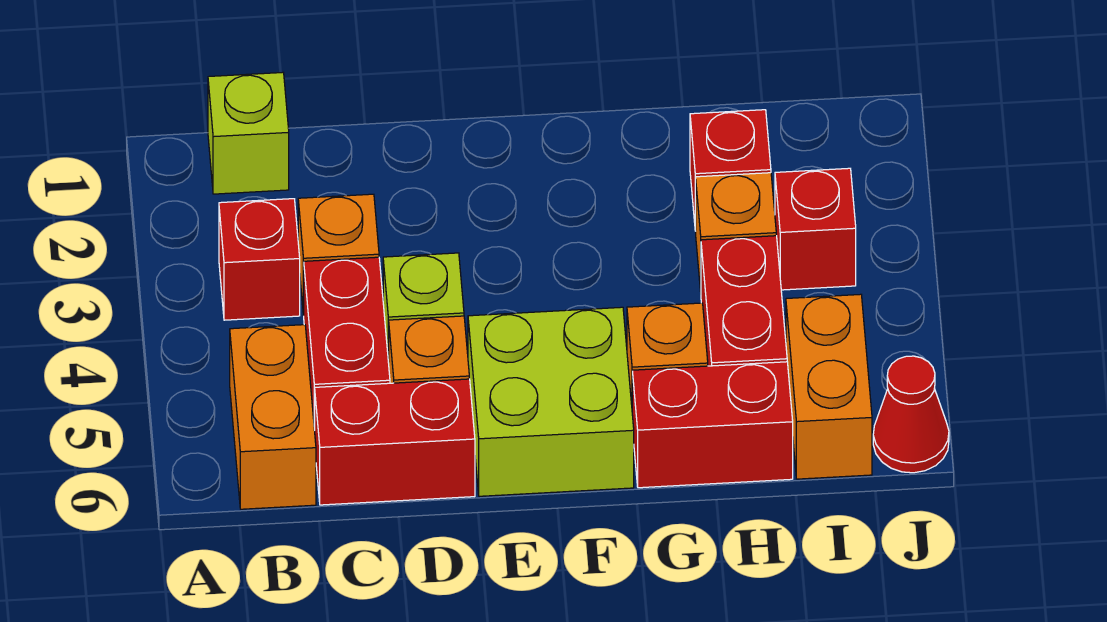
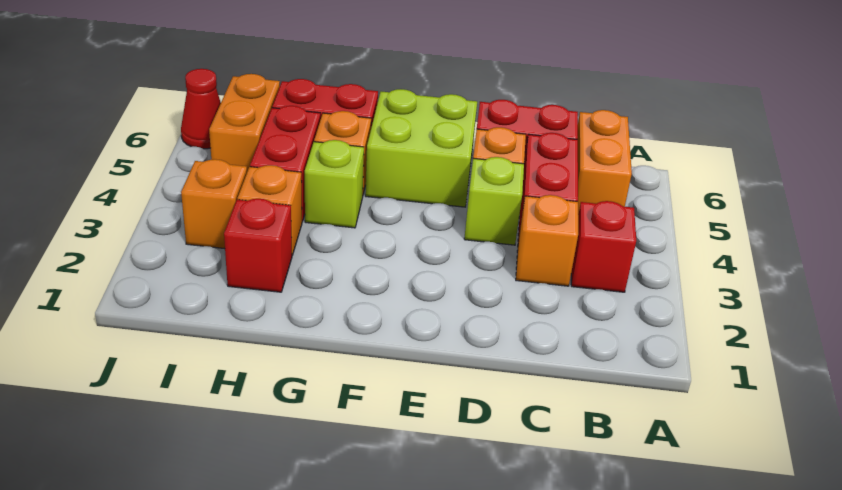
lime 1x1 brick [208,73,289,194] -> lime 1x1 brick moved to [305,140,364,228]
red 1x1 brick [775,168,856,290] -> orange 1x1 brick [181,159,247,249]

